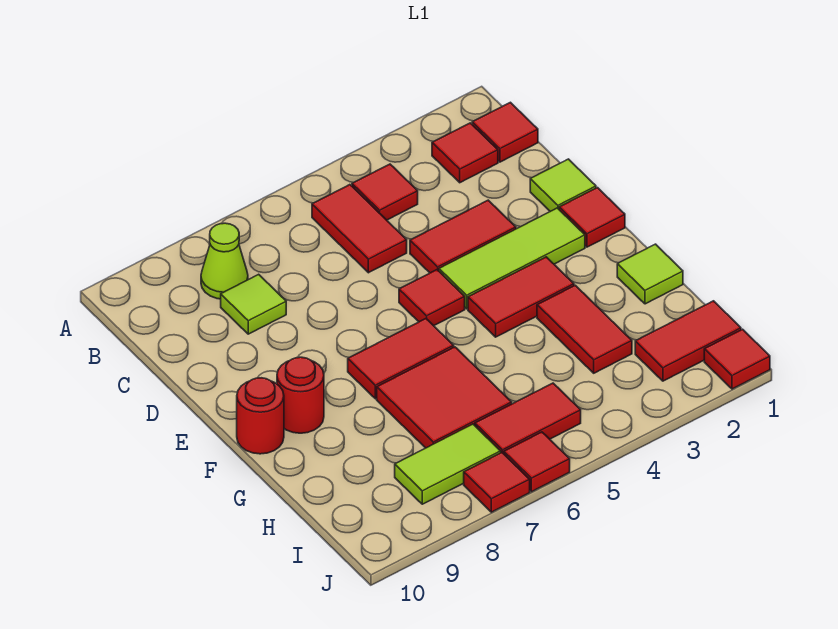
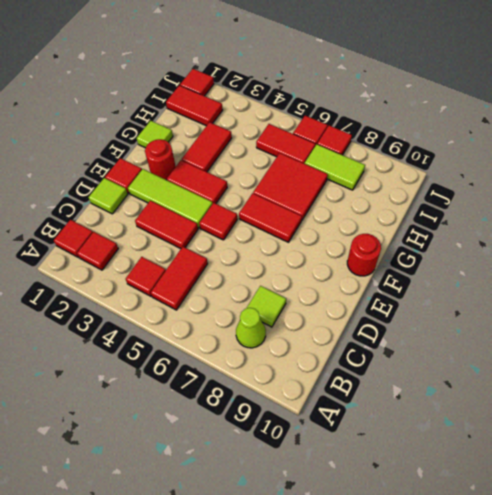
red 1x1 round brick [277,357,324,433] -> red 1x1 round brick moved to [145,139,176,180]

